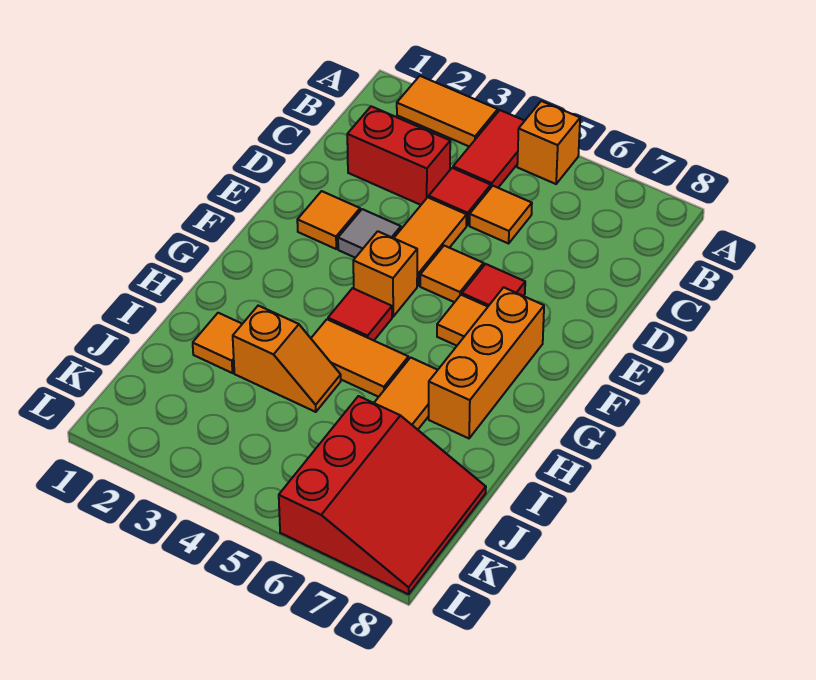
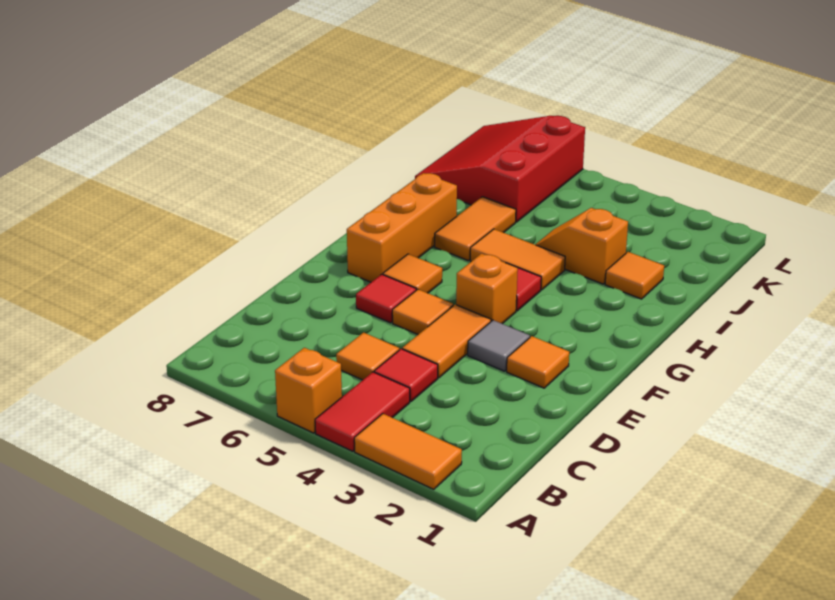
red 1x2 brick [347,106,450,205] -> none

